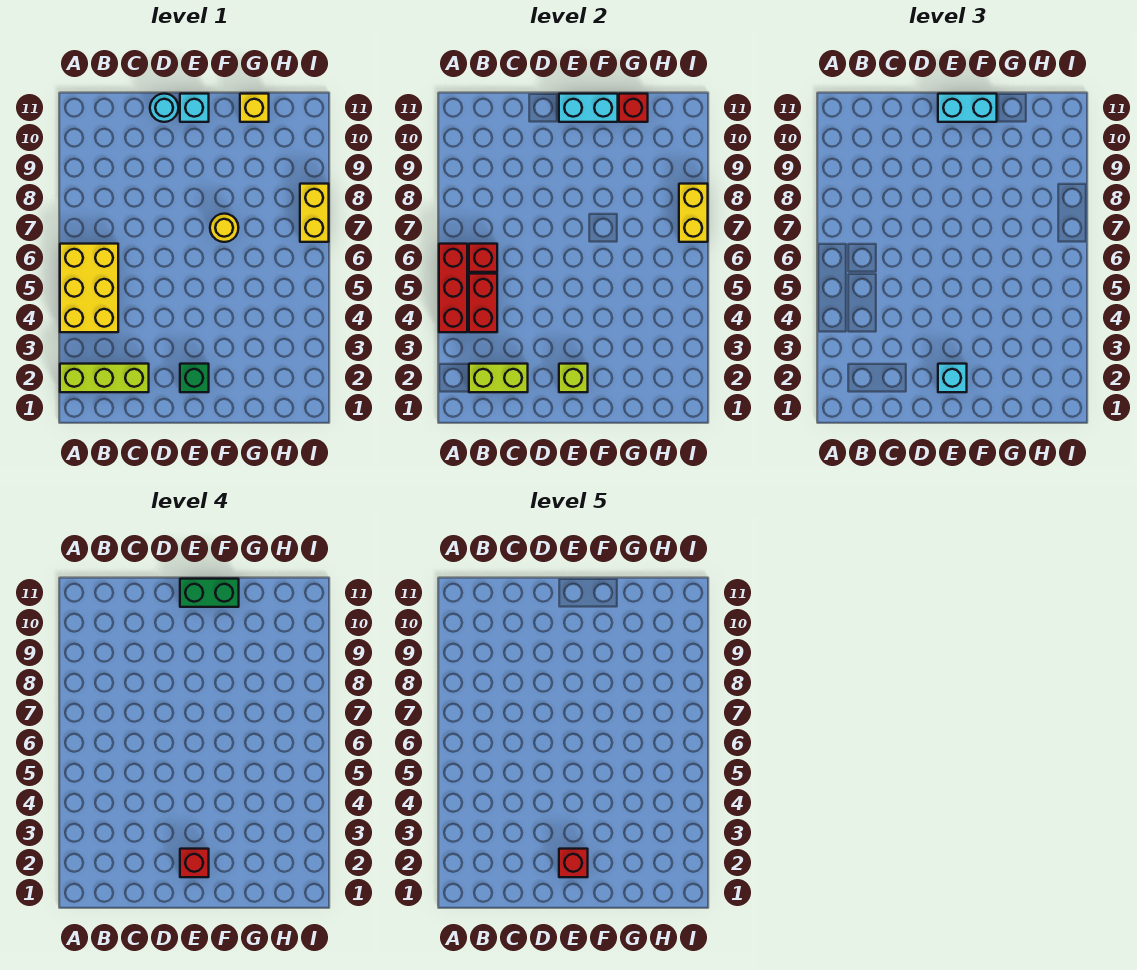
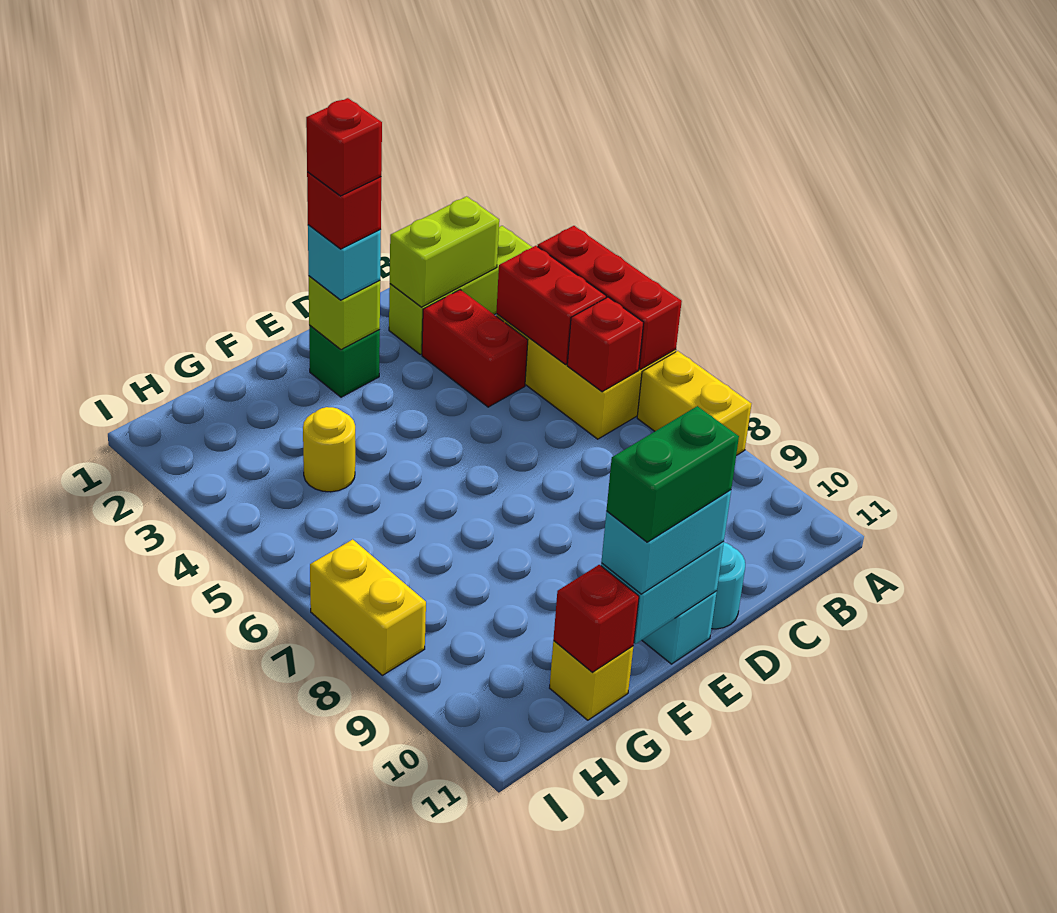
none -> red 1x2 brick [422,290,528,407]
yellow 1x1 round brick [210,214,238,242] -> yellow 1x1 round brick moved to [303,407,355,492]
yellow 1x2 brick [679,184,708,242] -> yellow 1x2 brick moved to [637,351,751,455]

